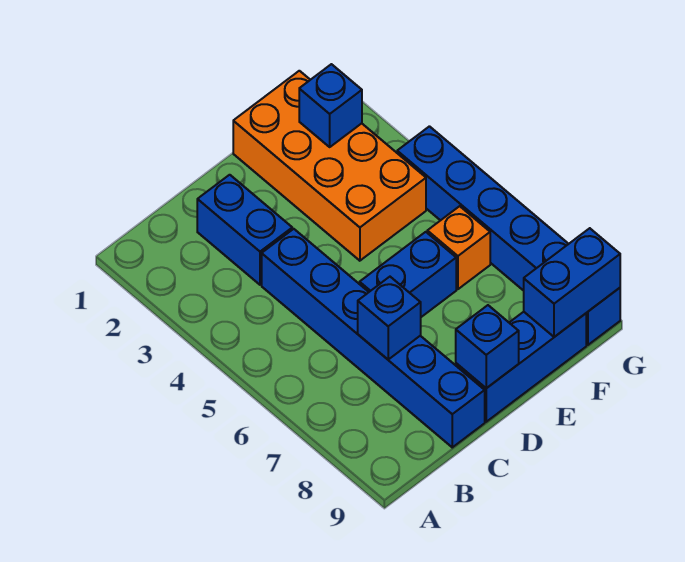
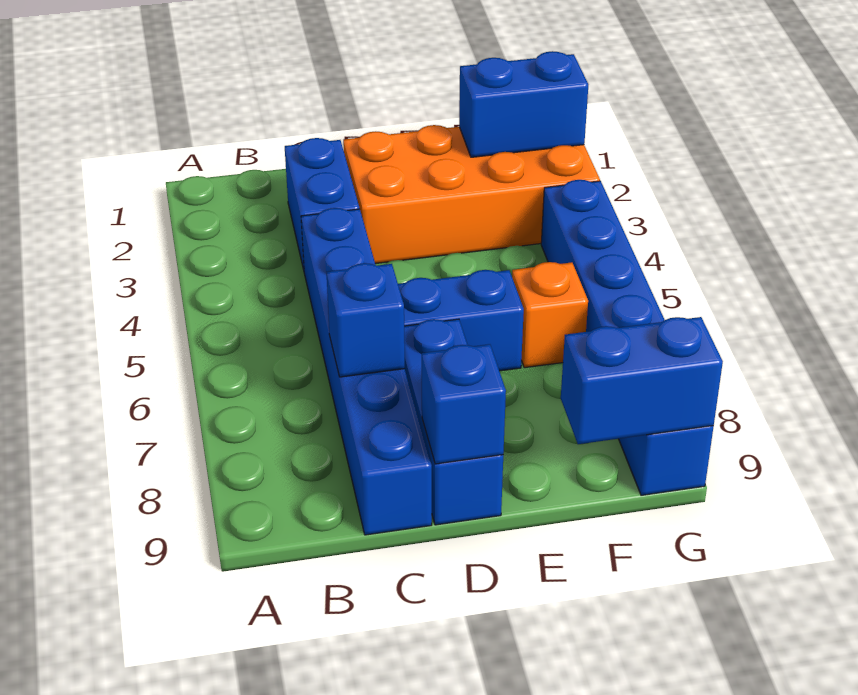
blue 1x3 brick [456,312,586,422] -> blue 1x3 brick turned to [404,319,503,525]
orange 2x4 brick [233,71,426,261] -> orange 2x4 brick turned to [343,125,600,264]
blue 1x1 brick [299,64,362,147] -> blue 1x2 brick [459,51,588,157]

